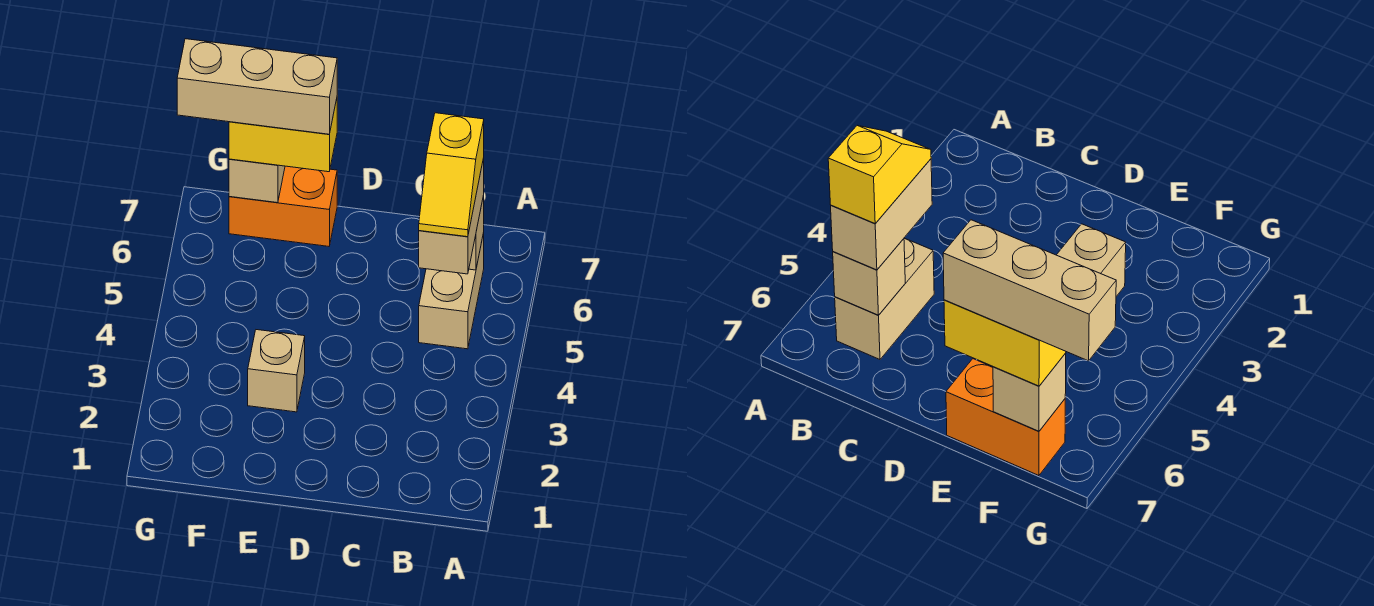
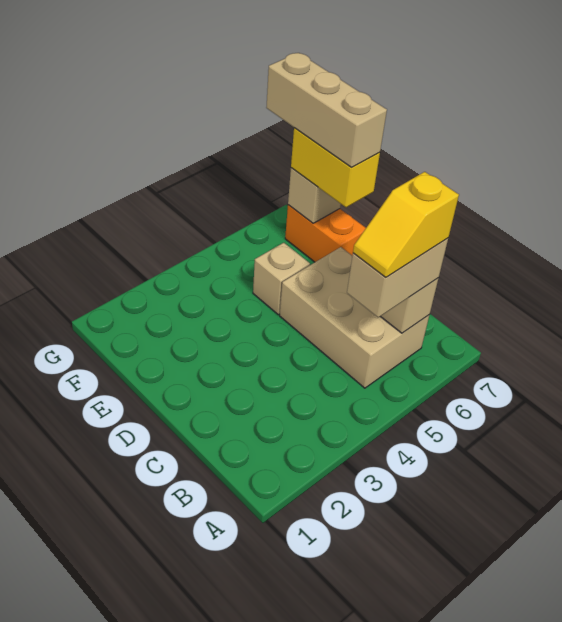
tan 1x2 brick [419,233,484,349] -> tan 2x3 brick [280,247,429,388]
tan 1x1 brick [248,330,305,412] -> tan 1x1 brick moved to [253,243,310,315]

